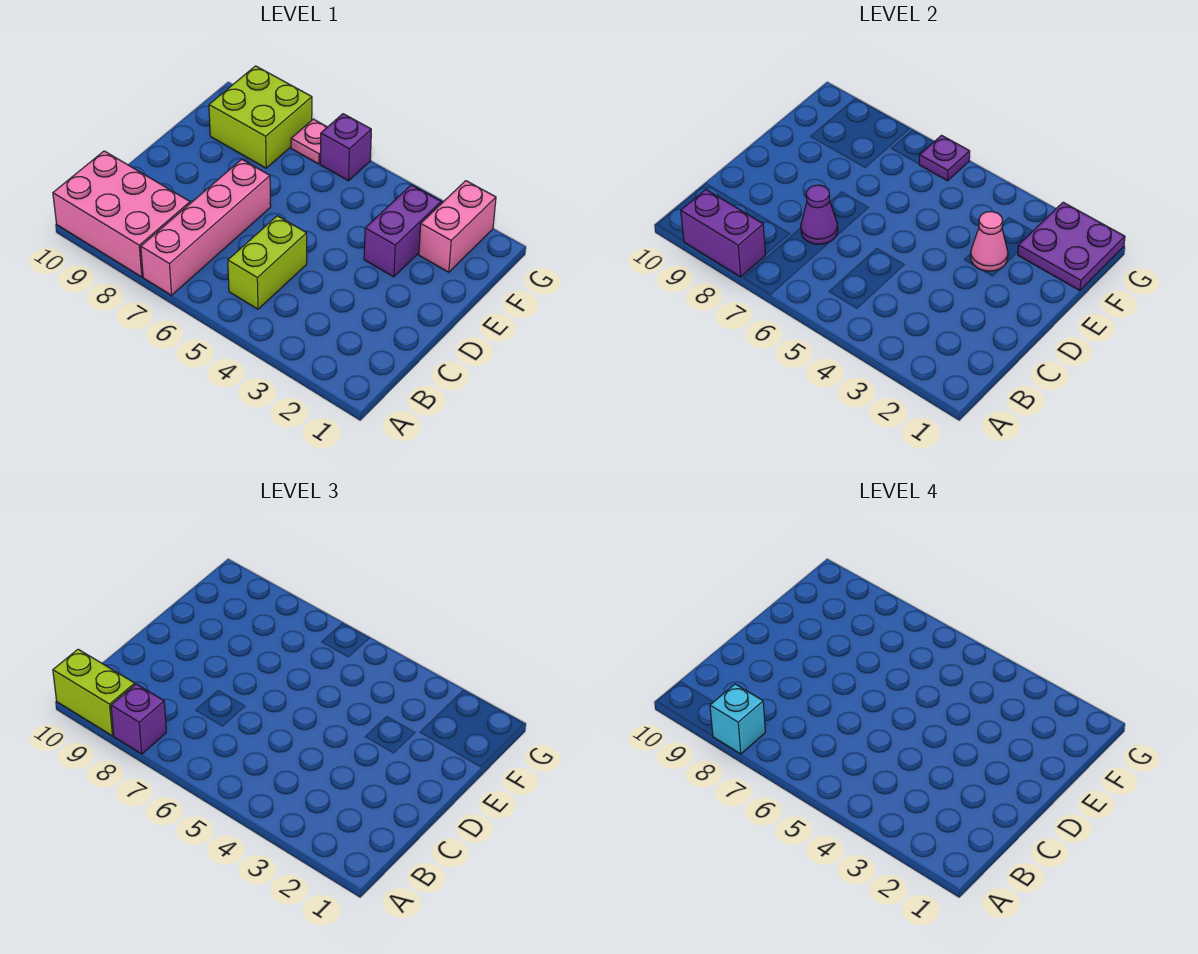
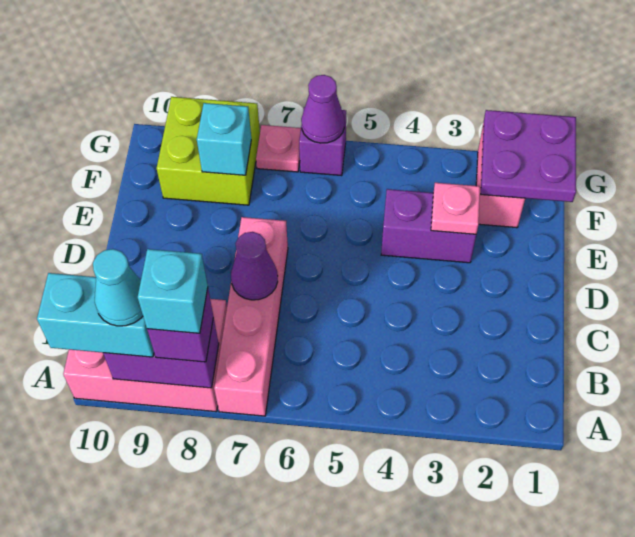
lime 1x2 brick [53,649,135,736] -> cyan 1x2 brick [37,273,154,357]
none -> cyan 1x1 cone [93,249,143,326]
lime 1x2 brick [228,216,307,309] -> none
purple 1x2 brick [364,185,441,277] -> purple 1x2 brick turned to [381,189,476,263]
pink 1x1 cone [971,212,1008,271] -> pink 1x1 plate [431,183,480,234]
none -> cyan 1x1 brick [197,103,251,175]
purple 1x1 plate [919,135,970,181] -> purple 1x1 cone [301,75,345,143]

